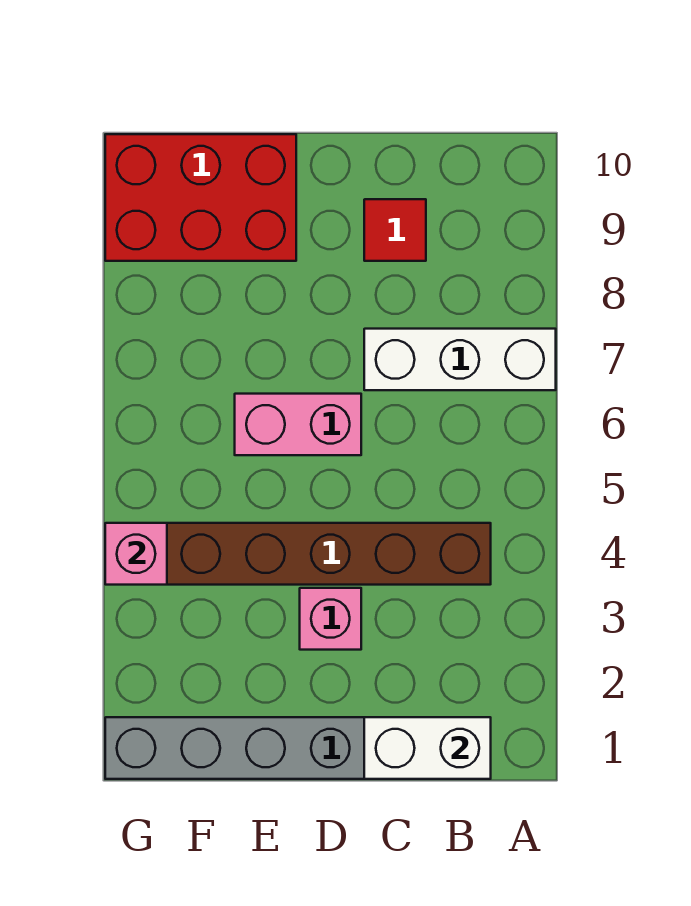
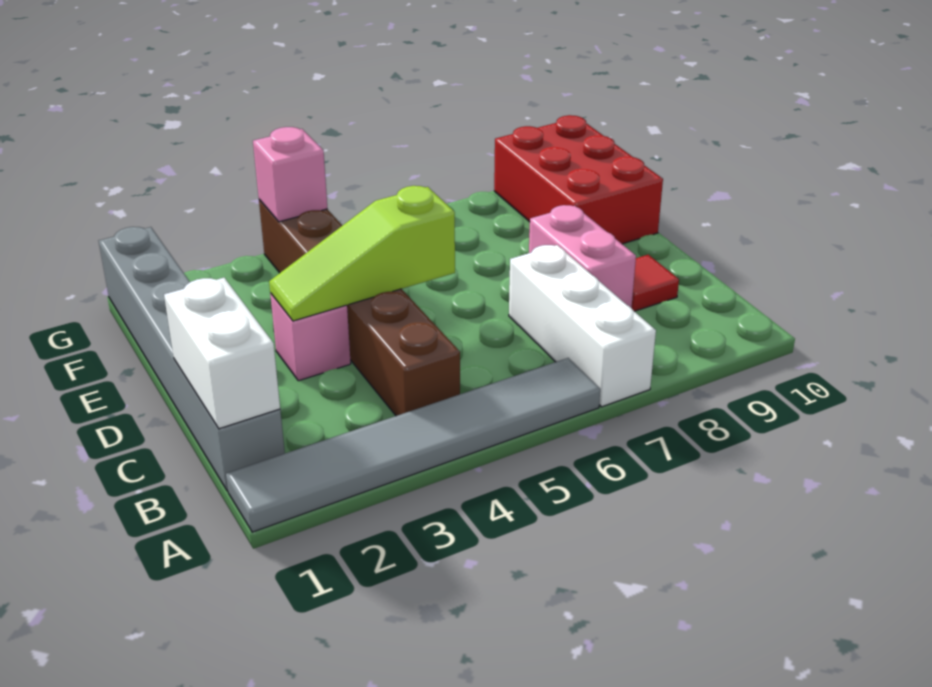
none -> grey 1x6 tile [226,358,600,532]
none -> lime 1x3 slope [269,186,455,321]
pink 1x2 brick [235,394,361,455] -> pink 1x2 brick moved to [529,205,636,308]

